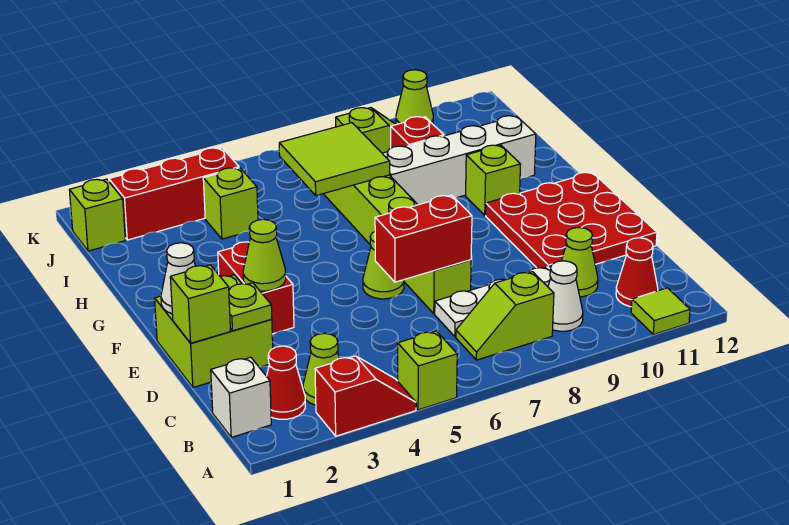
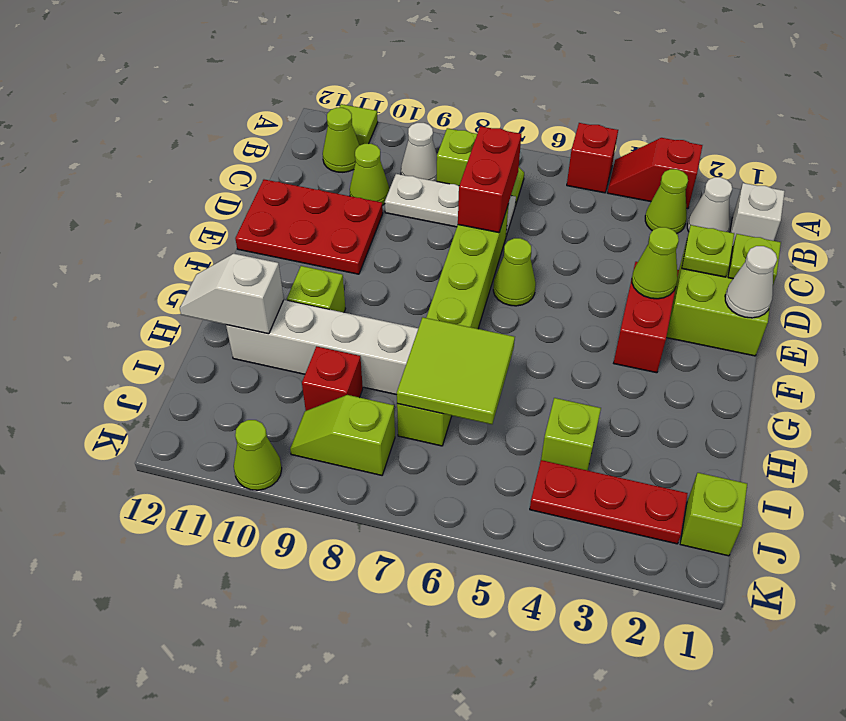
lime 1x1 brick [398,331,457,410] -> red 1x1 brick [567,123,618,193]
red 1x1 cone [267,346,305,419] -> white 1x1 cone [687,177,732,232]
red 1x1 cone [616,238,658,307] -> lime 1x1 cone [323,108,359,172]
lime 1x1 brick [170,265,230,343] -> lime 1x1 plate [728,234,781,284]
red 1x2 brick [375,195,472,282] -> red 1x2 brick turned to [458,126,521,233]
red 3x3 plate [486,172,657,269] -> red 2x3 plate [235,179,383,274]
none -> white 1x2 slope [180,254,284,334]
red 1x3 brick [109,148,239,240] -> red 1x3 plate [530,460,688,544]

